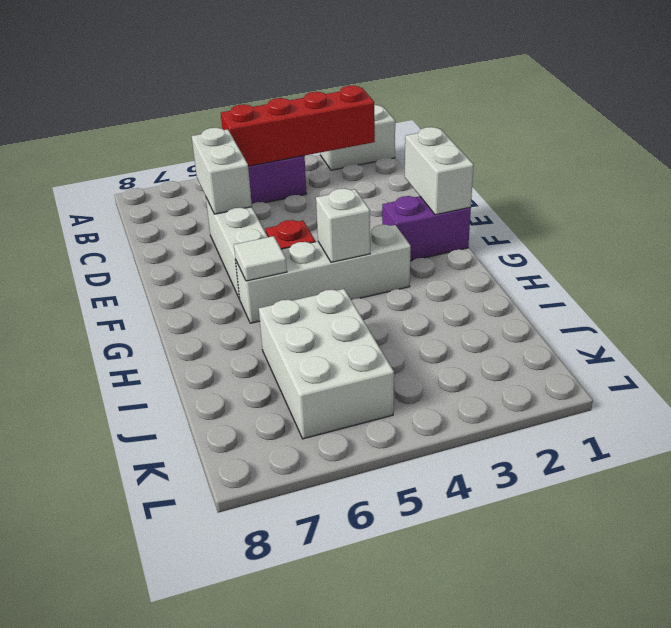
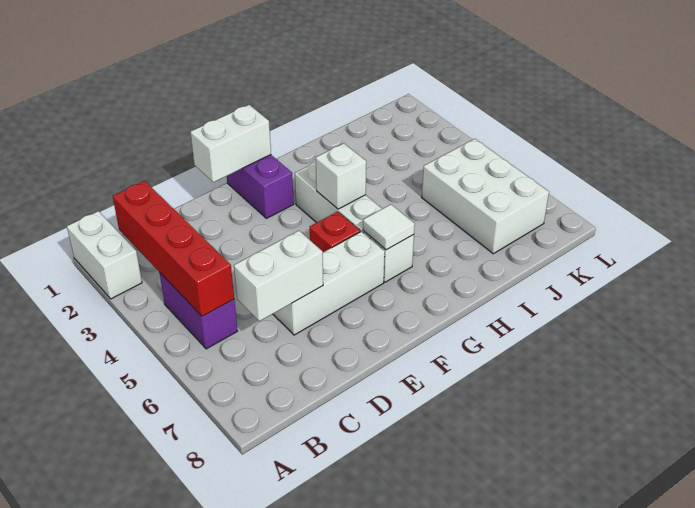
white 2x3 brick [259,289,394,439] -> white 2x3 brick turned to [422,139,549,254]

